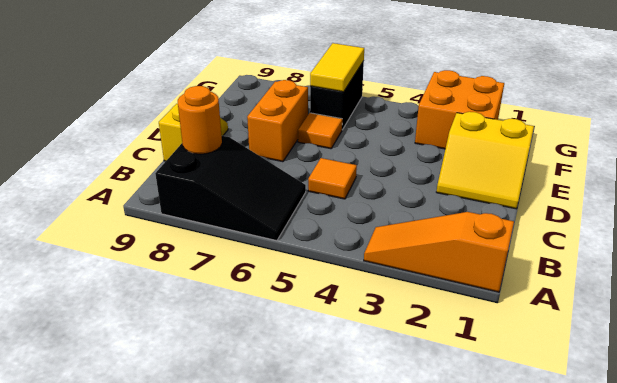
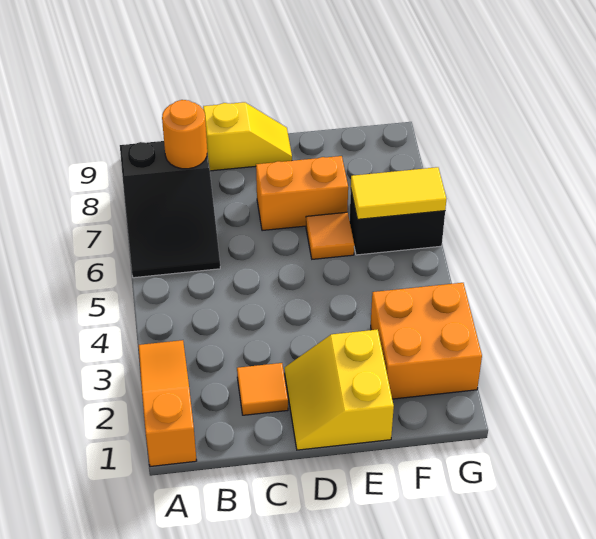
orange 1x1 tile [308,158,357,199] -> orange 1x1 tile moved to [237,363,288,415]

